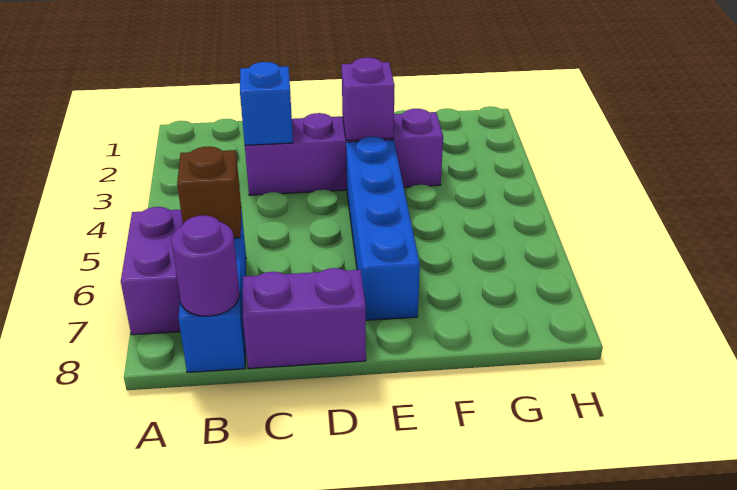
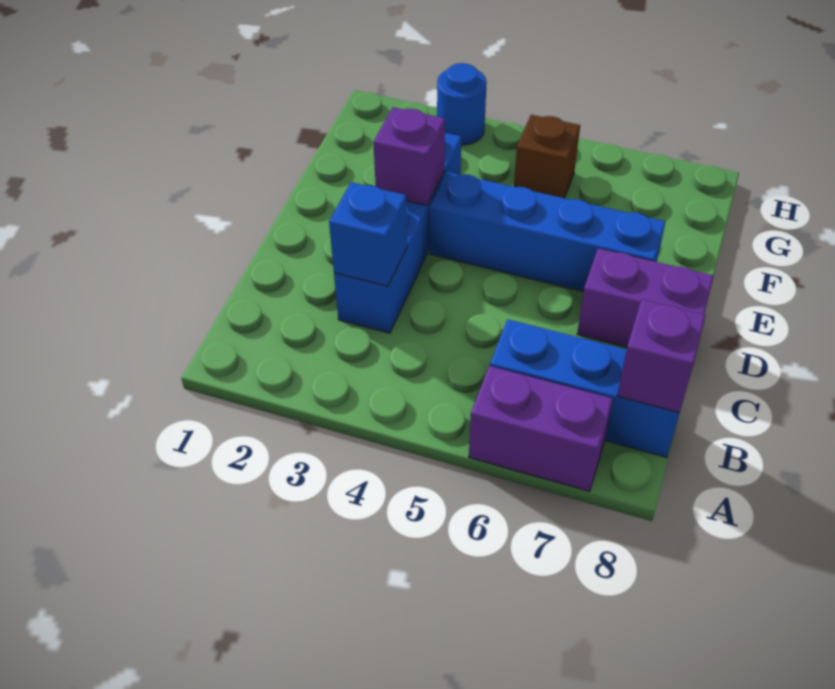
brown 1x1 brick [177,147,241,238] -> brown 1x1 brick moved to [514,115,580,198]
purple 1x1 round brick [171,215,240,316] -> purple 1x1 brick [617,300,706,413]
purple 1x4 brick [245,109,443,195] -> blue 1x4 brick [334,133,461,333]
purple 1x2 brick [242,268,366,369] -> purple 1x2 brick turned to [577,248,714,347]
none -> blue 1x1 round brick [437,63,487,145]

